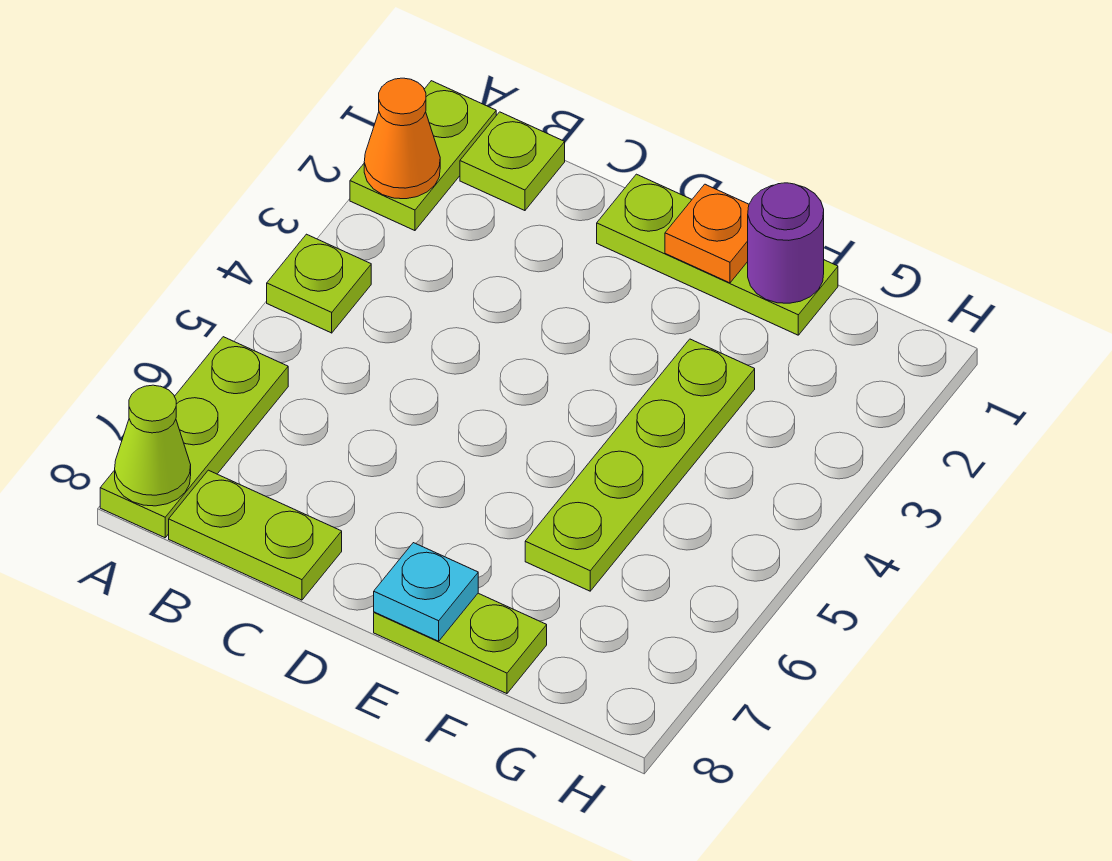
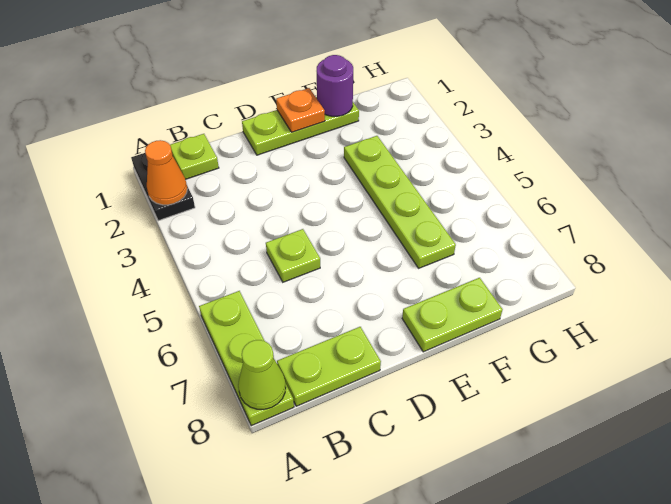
lime 1x2 plate [350,81,496,231] -> black 1x2 plate [131,153,195,221]
lime 1x1 plate [267,234,371,333] -> lime 1x1 plate moved to [266,229,320,282]
cyan 1x1 plate [374,543,478,641] -> none

